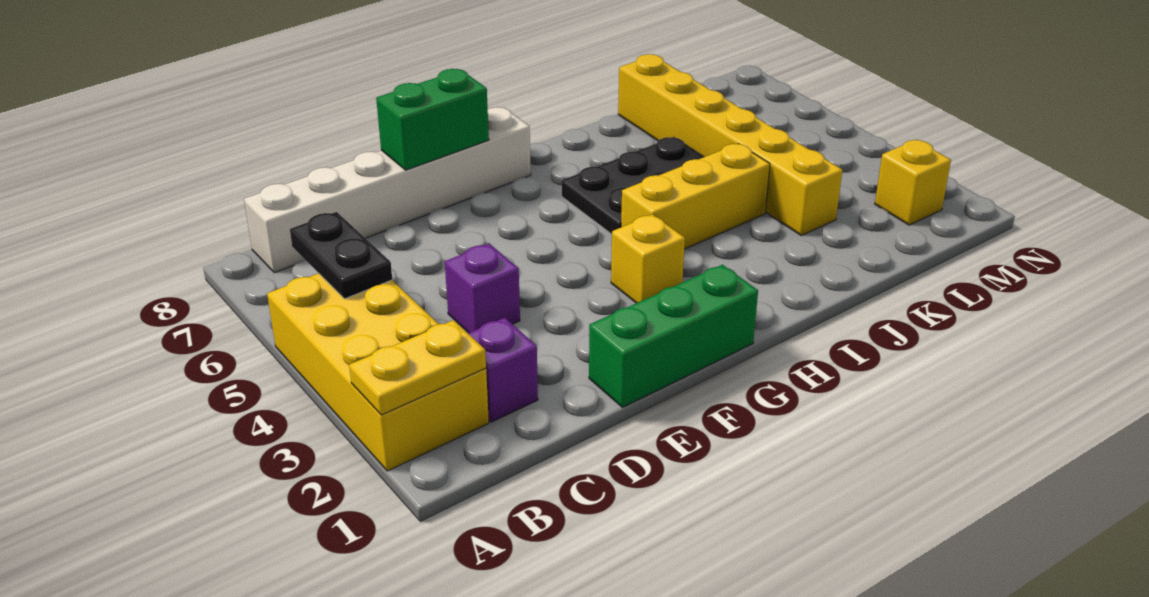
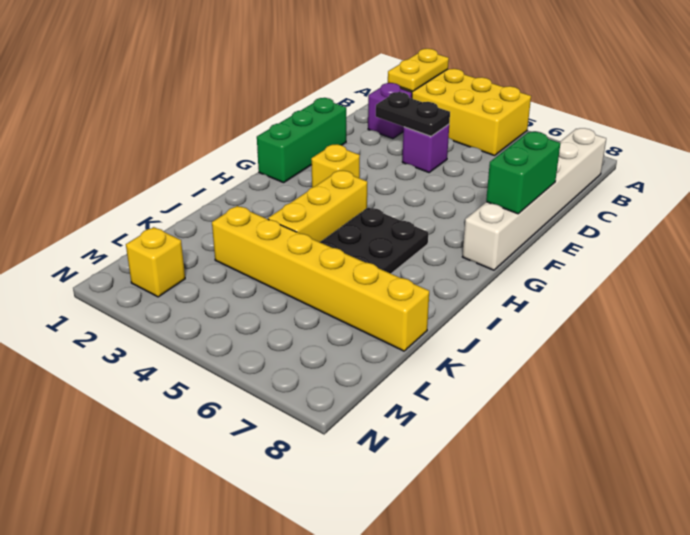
black 1x2 plate [290,212,392,299] -> black 1x2 plate moved to [376,92,450,136]

